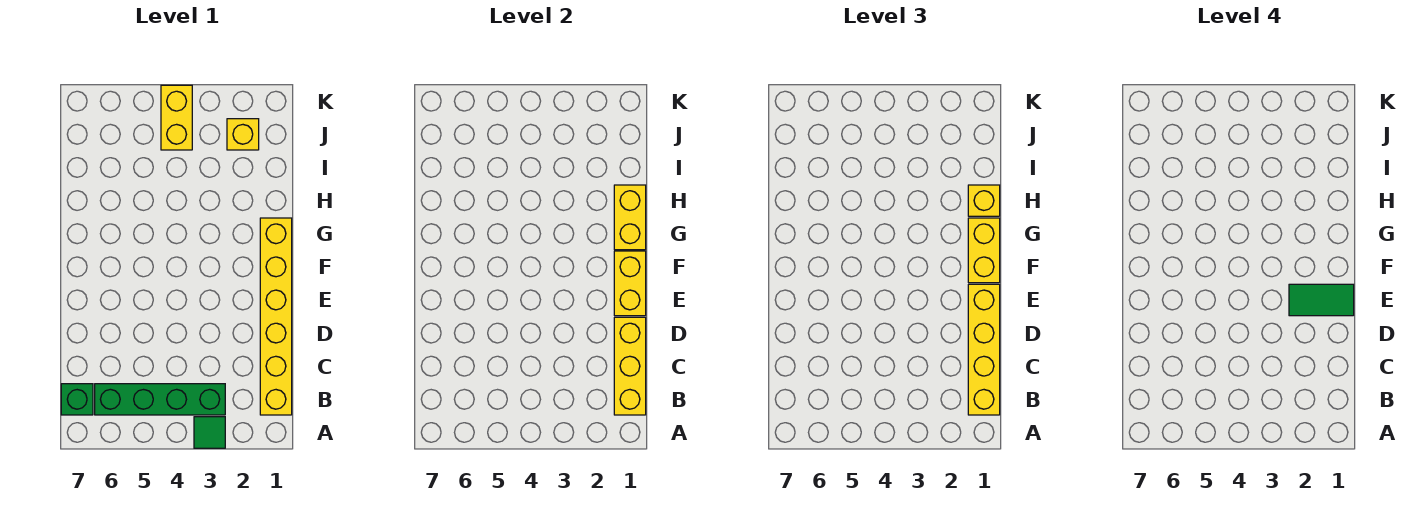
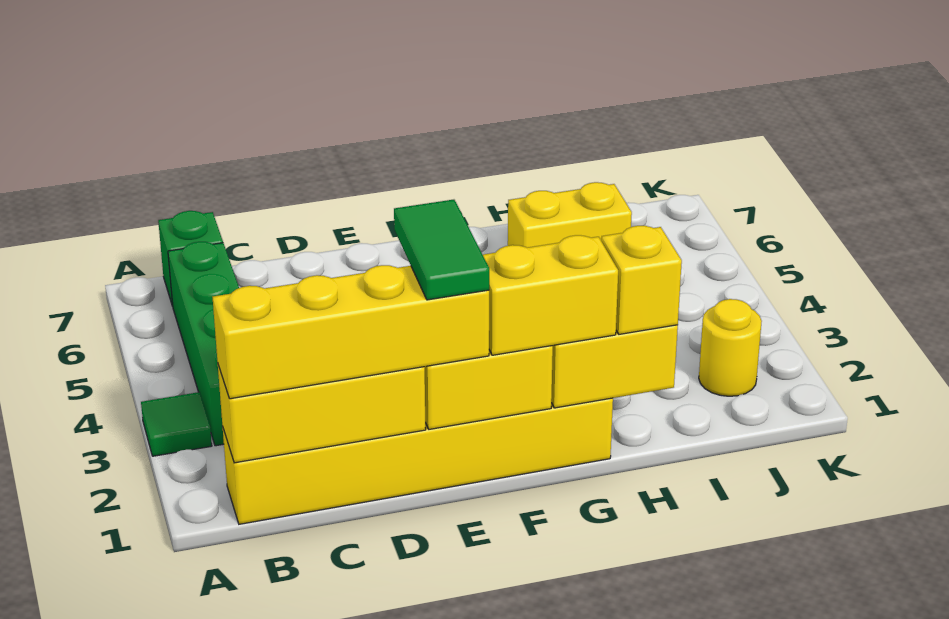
yellow 1x1 brick [227,119,259,150] -> yellow 1x1 round brick [699,299,762,396]
yellow 1x2 brick [161,85,192,150] -> yellow 1x2 brick moved to [508,182,632,248]

